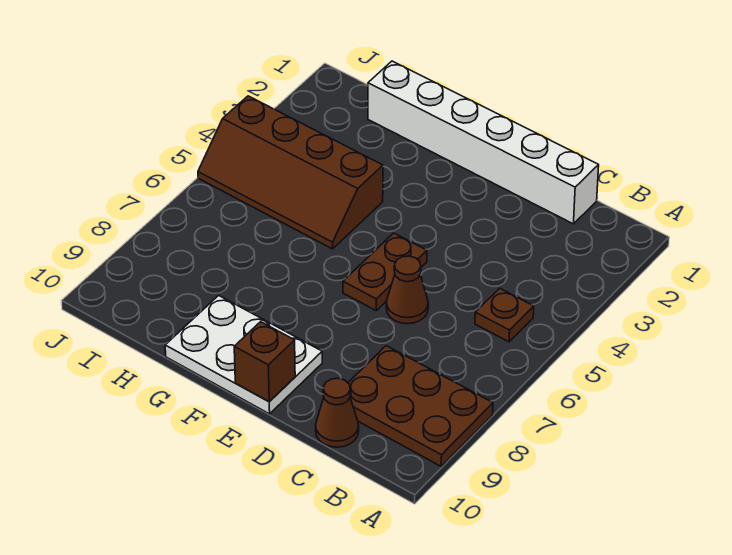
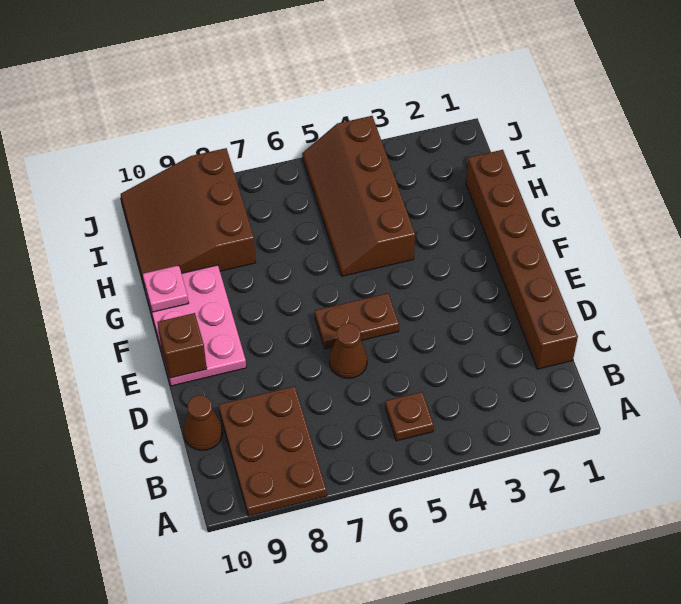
white 1x6 brick [368,61,599,224] -> brown 1x6 brick [466,150,578,369]
white 2x3 plate [165,295,322,414] -> pink 2x3 plate [145,265,246,386]
none -> pink 1x1 plate [143,265,188,312]
none -> brown 3x3 slope [121,148,256,286]

